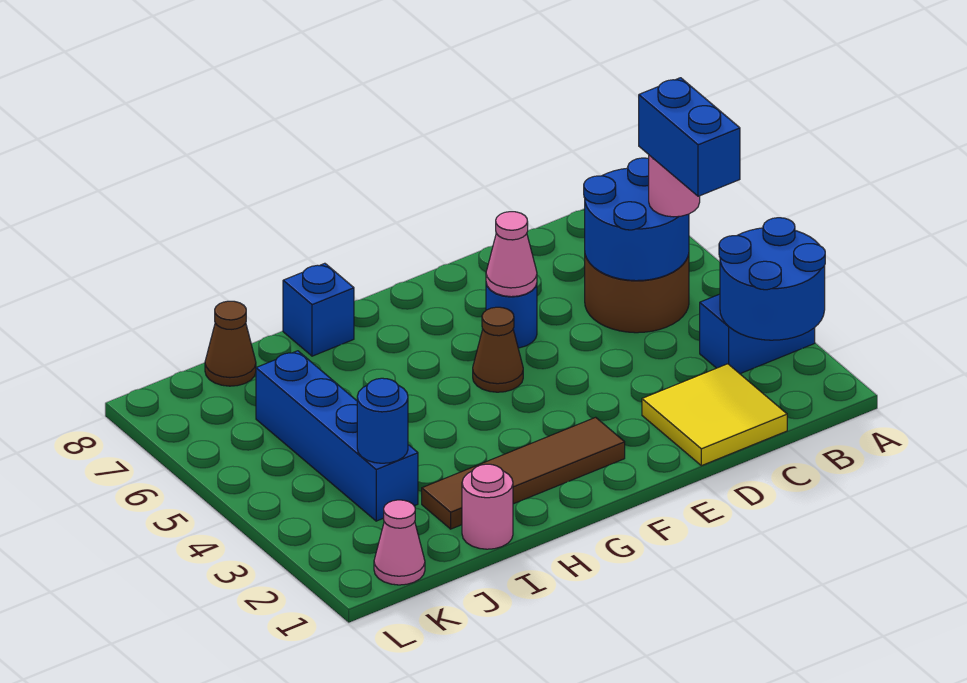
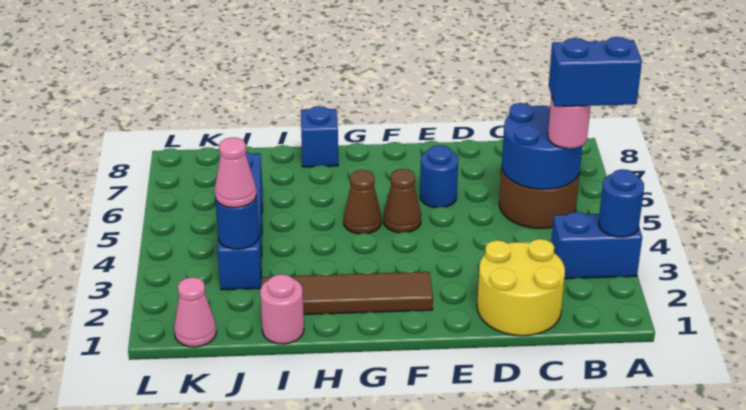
blue 2x2 round brick [719,218,825,340] -> blue 1x1 round brick [599,169,644,237]
blue 1x2 brick [639,78,740,196] -> blue 1x2 brick turned to [549,37,642,107]
yellow 2x2 tile [642,364,787,466] -> yellow 2x2 round brick [477,239,565,336]
pink 1x1 cone [486,212,537,297] -> pink 1x1 cone moved to [215,138,257,208]
brown 1x1 cone [205,301,256,386] -> brown 1x1 cone moved to [344,170,381,234]

